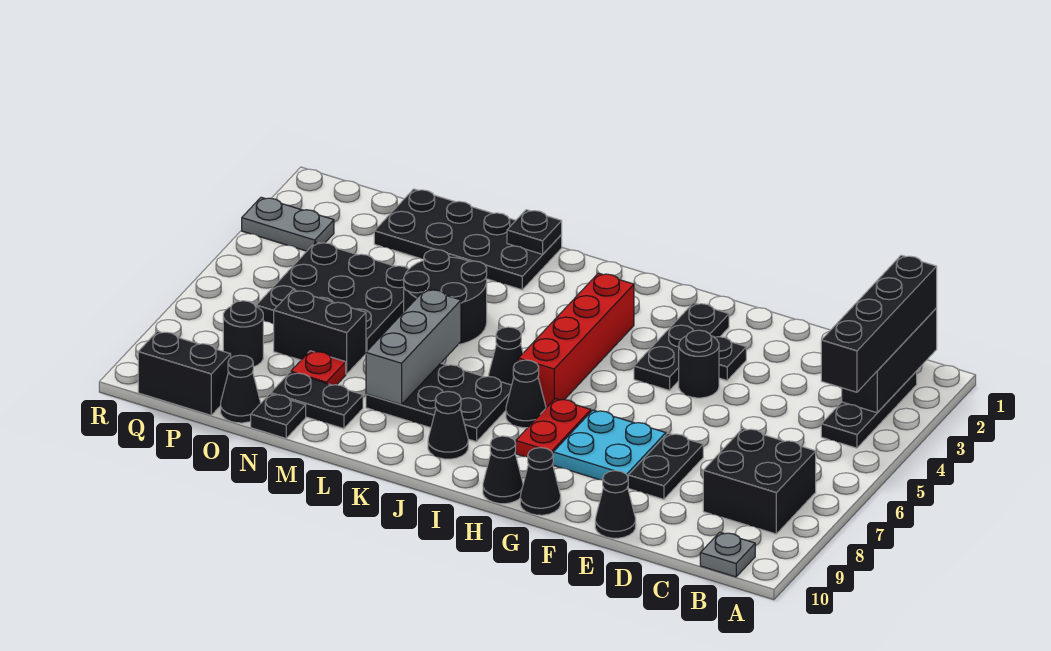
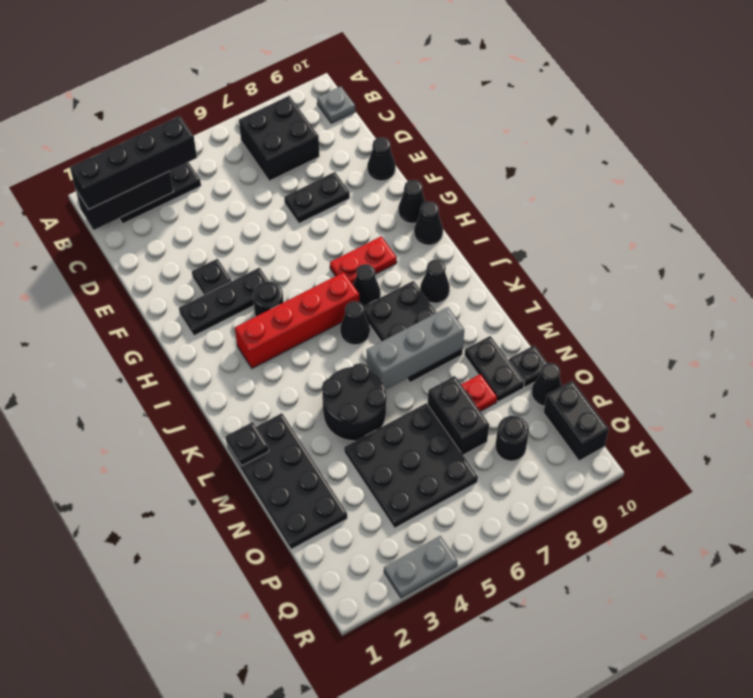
black 1x1 round brick [679,330,719,398] -> black 1x1 round brick moved to [253,281,284,317]
cyan 2x2 plate [553,410,666,480] -> none
grey 1x2 plate [242,197,334,251] -> grey 1x2 plate turned to [384,536,458,598]

